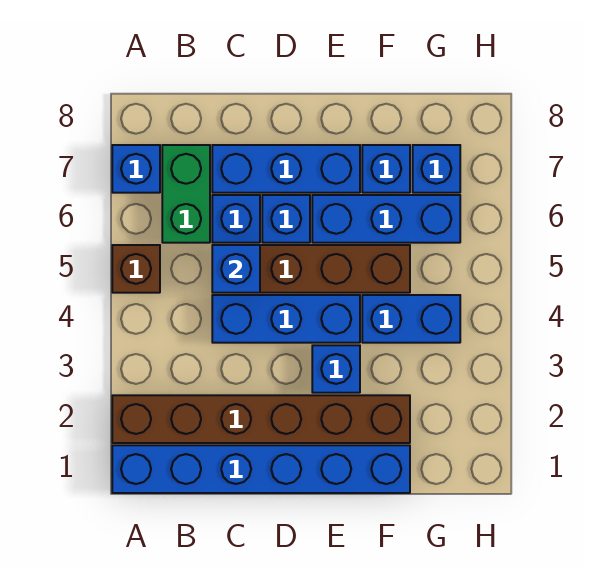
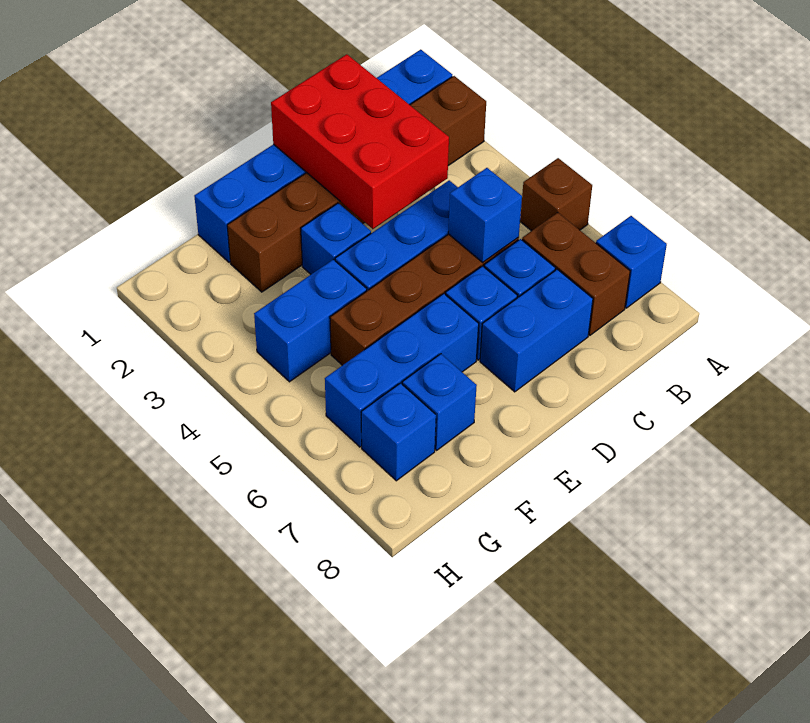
green 1x2 brick [162,145,210,243] -> brown 1x2 brick [522,212,630,335]
none -> red 2x3 brick [271,54,449,229]
blue 1x3 brick [212,145,360,193] -> blue 1x2 brick [480,269,593,392]

